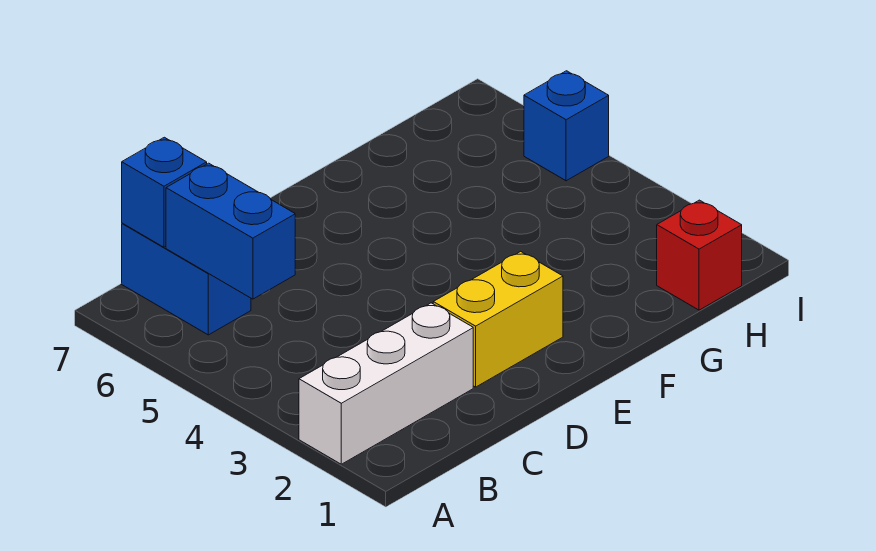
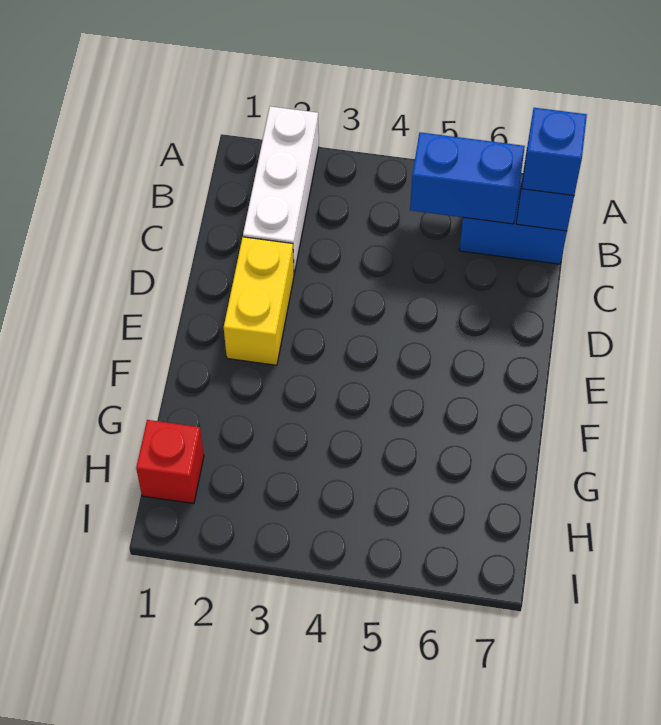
blue 1x1 brick [524,71,609,181] -> blue 1x1 brick moved to [522,108,587,195]

